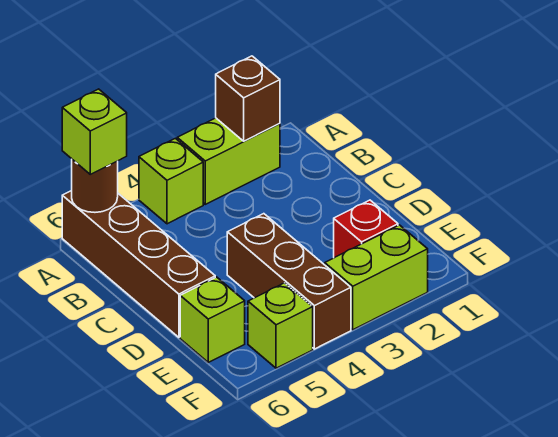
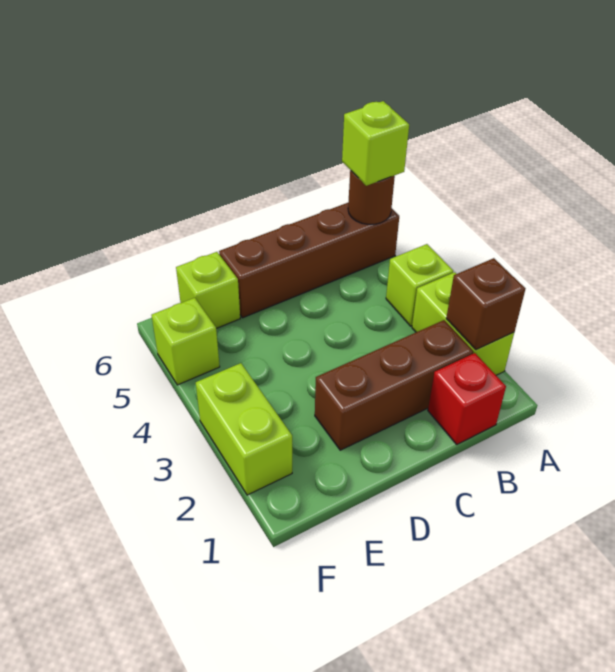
brown 1x3 brick [227,214,351,349] -> brown 1x3 brick moved to [315,320,473,450]
red 1x1 brick [334,200,398,258] -> red 1x1 brick moved to [428,353,506,444]

